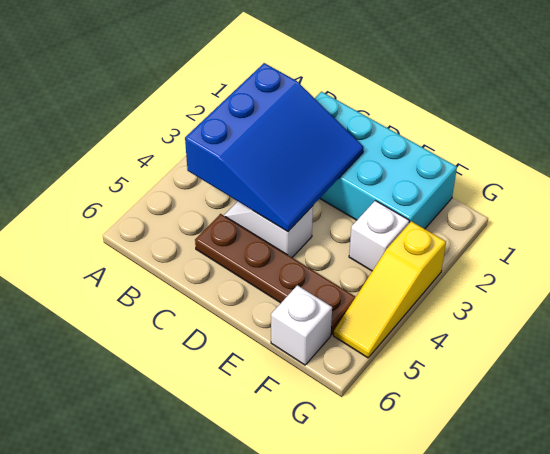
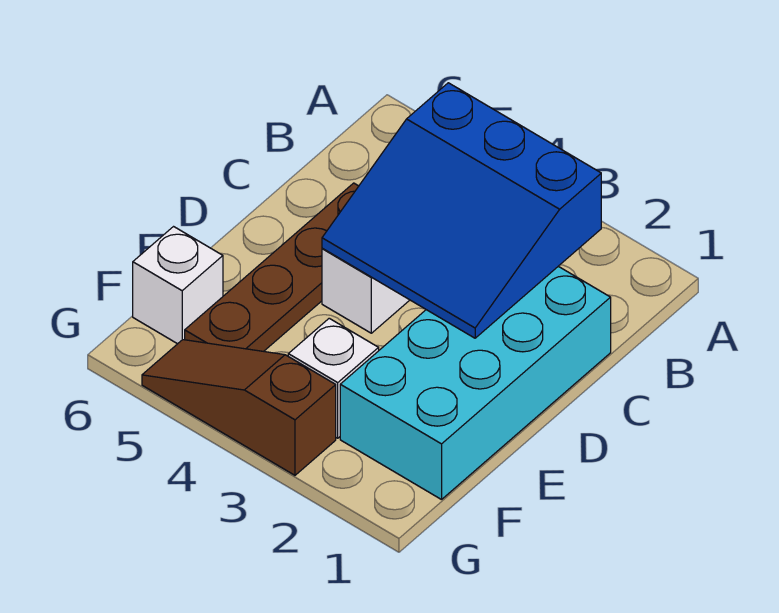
yellow 1x3 slope [334,221,446,358] -> brown 1x3 slope [142,340,336,475]

